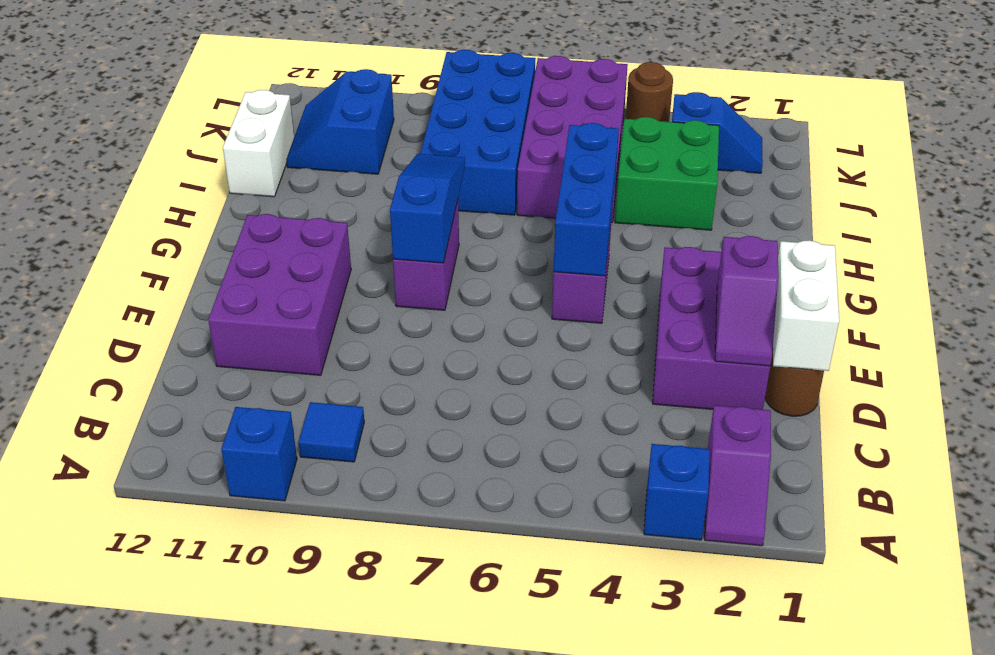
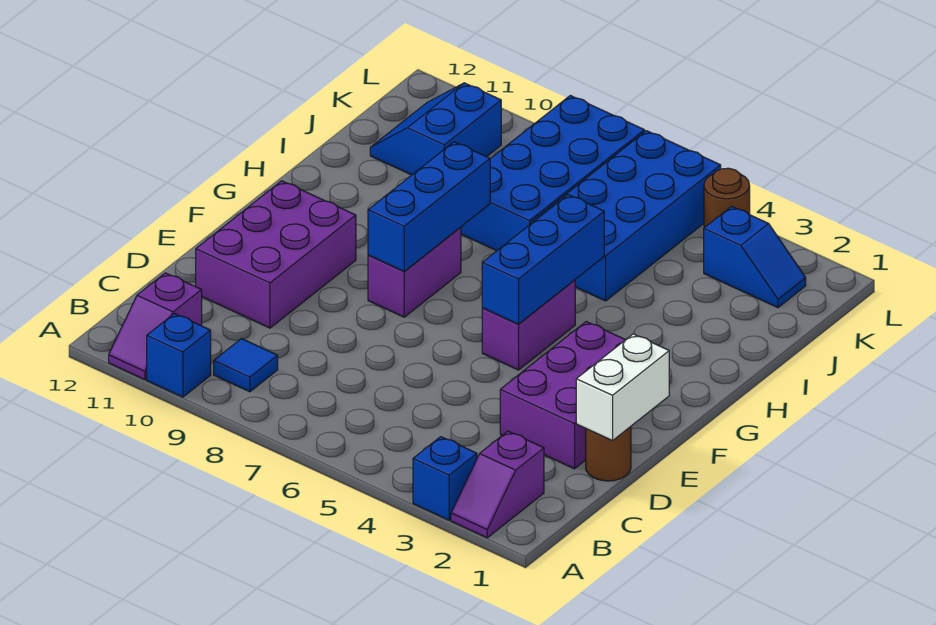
purple 1x2 slope [715,236,778,366] -> purple 1x2 slope moved to [109,273,202,380]
blue 1x3 slope [390,154,465,263] -> blue 1x3 brick [368,142,490,272]
green 2x2 brick [615,117,719,230] -> none
purple 2x4 brick [517,56,628,223] -> blue 2x4 brick [531,131,721,301]
white 1x2 brick [223,90,294,197] -> none

